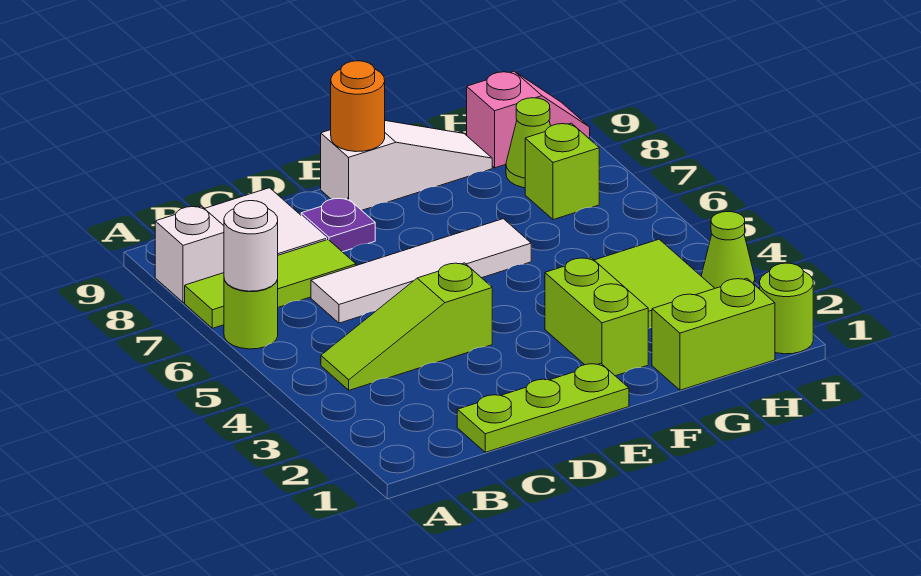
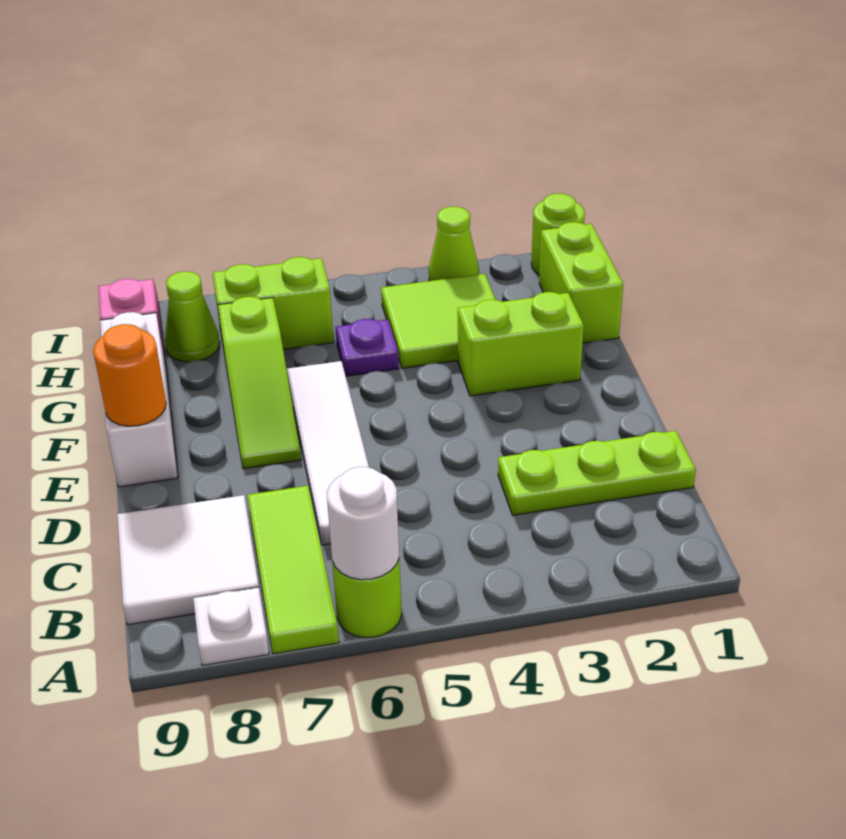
white 1x1 brick [155,206,224,303] -> white 1x1 plate [193,588,269,666]
lime 1x3 slope [321,263,492,390] -> lime 1x3 slope moved to [218,297,301,469]
lime 1x3 plate [457,364,629,452] -> lime 1x3 plate turned to [498,431,696,515]
purple 1x1 plate [301,198,375,252] -> purple 1x1 plate moved to [336,319,399,376]
white 1x3 slope [321,121,492,210] -> white 1x3 brick [100,312,178,487]
lime 1x1 brick [525,123,599,220] -> lime 1x2 brick [213,257,334,350]

